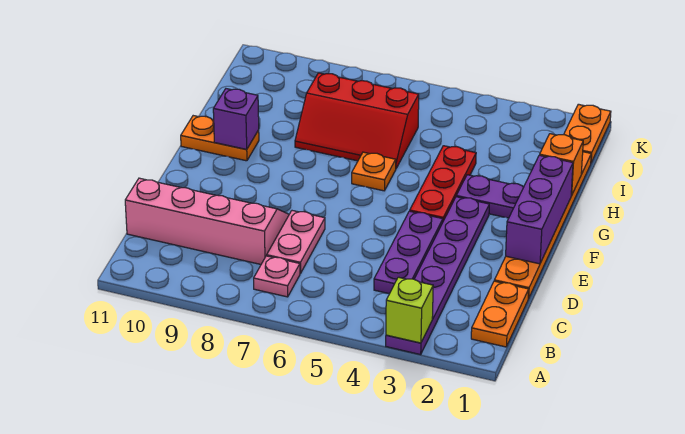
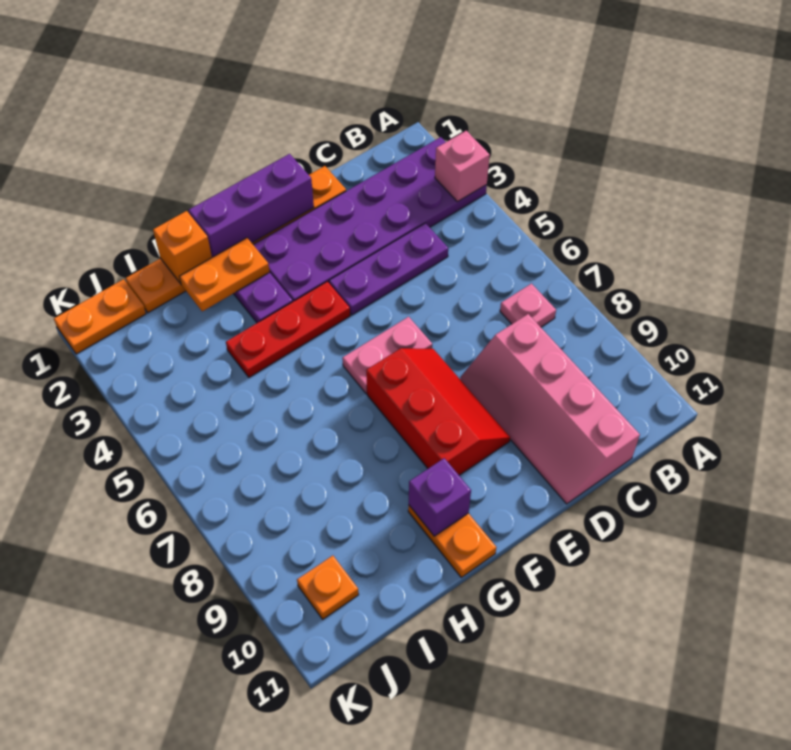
purple 1x6 plate [386,197,489,355] -> purple 2x6 plate [253,137,487,301]
lime 1x1 brick [386,277,433,343] -> pink 1x1 brick [435,131,490,202]
orange 1x2 plate [471,281,529,347] -> orange 1x2 plate moved to [179,238,270,311]
pink 1x2 plate [267,211,325,273] -> pink 1x2 plate moved to [342,317,432,393]
orange 1x1 plate [352,152,396,191] -> orange 1x1 plate moved to [297,556,359,619]
red 2x3 slope [295,73,419,168] -> red 2x3 slope moved to [366,348,510,475]

